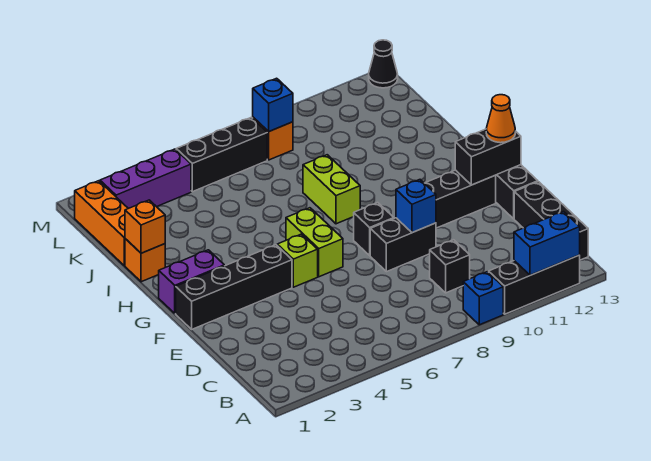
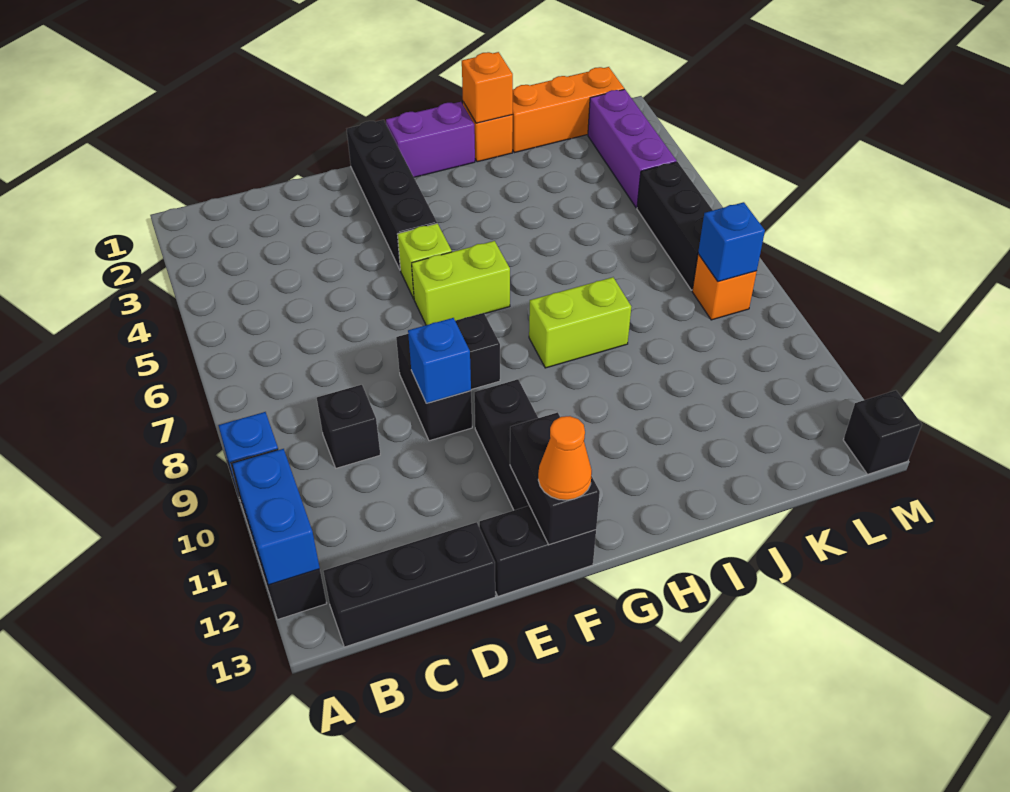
purple 1x2 brick [159,250,224,313] -> purple 1x2 brick turned to [386,102,475,177]
black 1x1 cone [369,40,398,88] -> black 1x1 brick [843,390,922,474]

